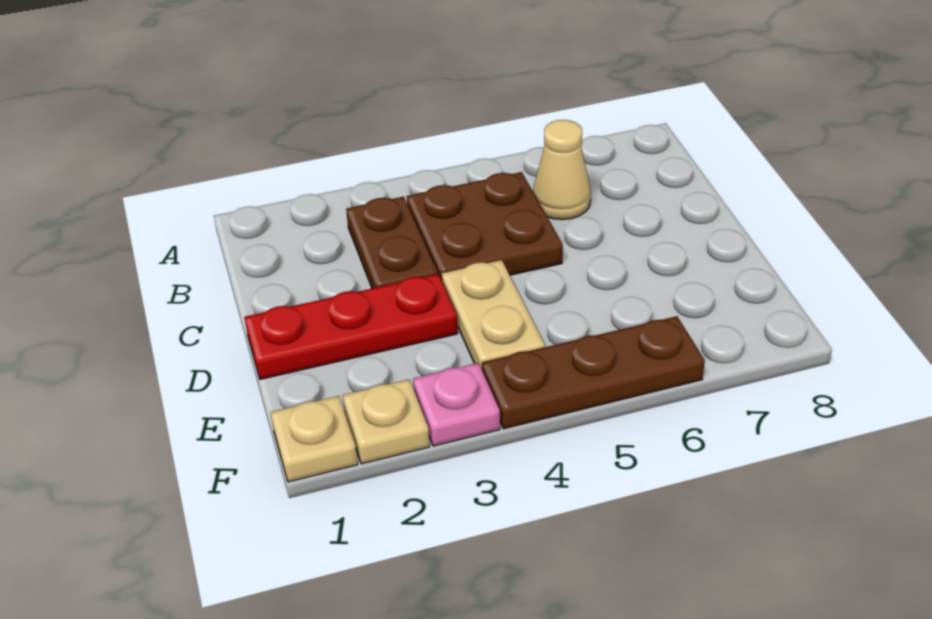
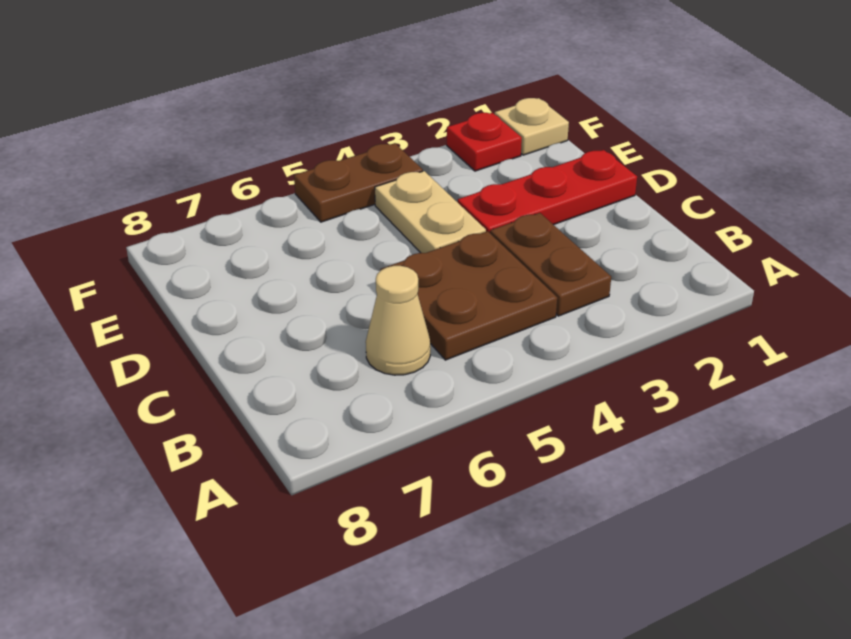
tan 1x1 plate [342,379,430,464] -> red 1x1 plate [447,113,522,171]
pink 1x1 plate [413,363,500,446] -> none
brown 1x3 plate [482,316,705,429] -> brown 1x2 plate [294,143,423,222]

